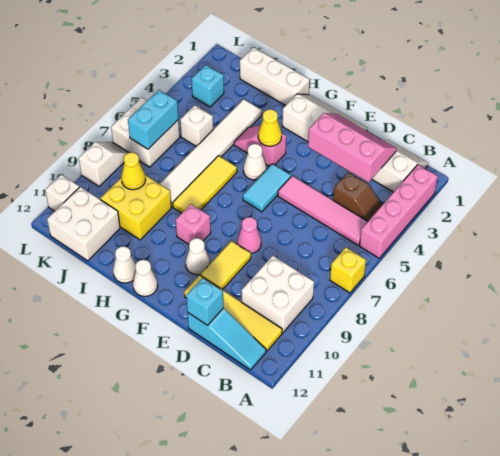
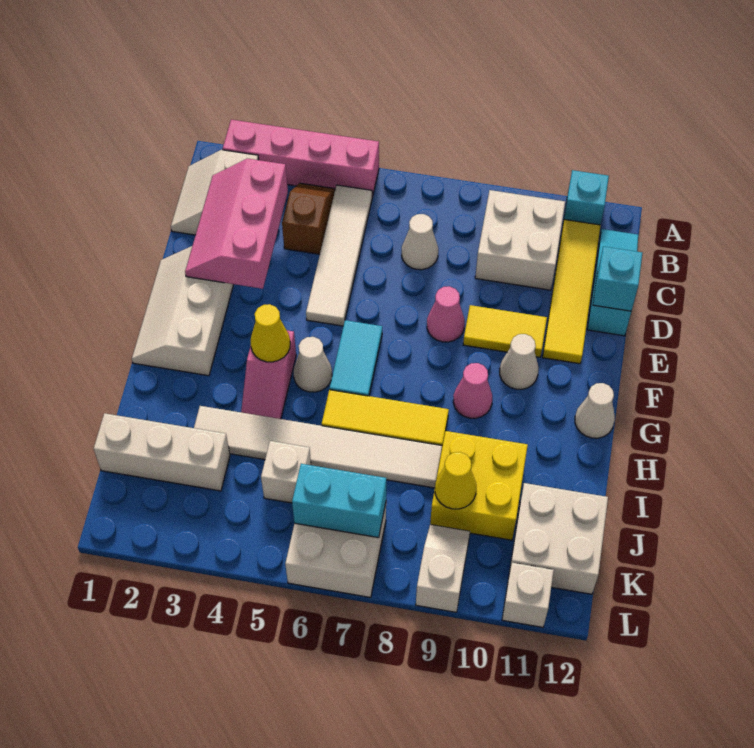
yellow 1x1 brick [330,247,366,293] -> none
pink 1x4 tile [278,176,368,245] -> white 1x4 tile [306,185,372,326]
cyan 1x2 tile [243,164,291,212] -> cyan 1x2 tile turned to [330,320,382,396]
pink 1x1 brick [176,204,211,244] -> pink 1x1 cone [453,363,492,418]
white 1x3 brick [240,47,310,106] -> white 1x3 brick turned to [94,413,230,491]
white 1x1 cone [113,246,136,283] -> white 1x1 cone moved to [402,214,438,270]
cyan 1x1 brick [192,65,224,107] -> cyan 1x1 brick moved to [564,170,609,225]
white 1x2 slope [79,142,129,187] -> white 1x2 slope turned to [416,525,470,612]

